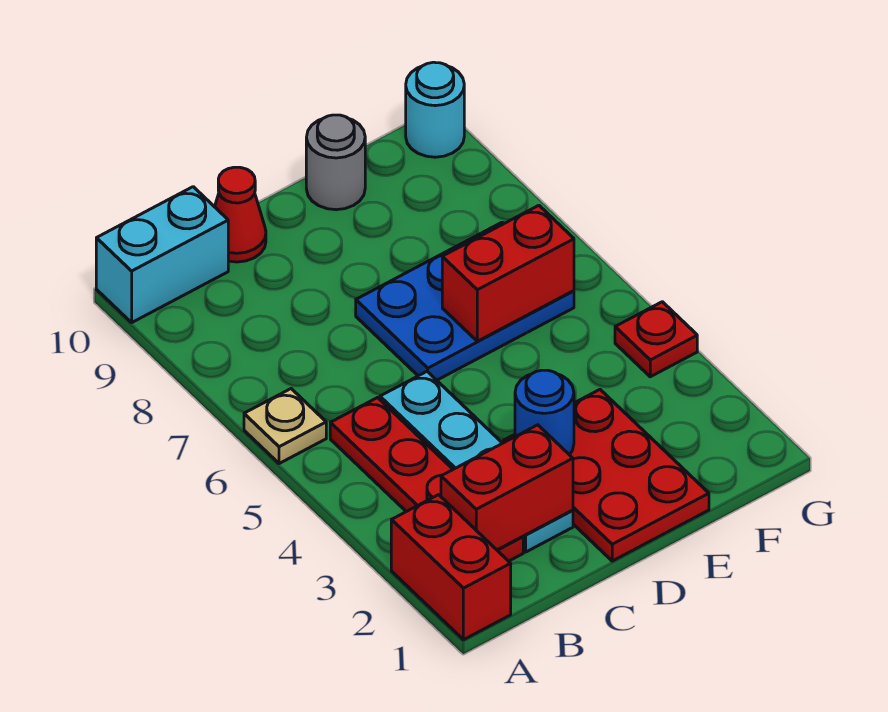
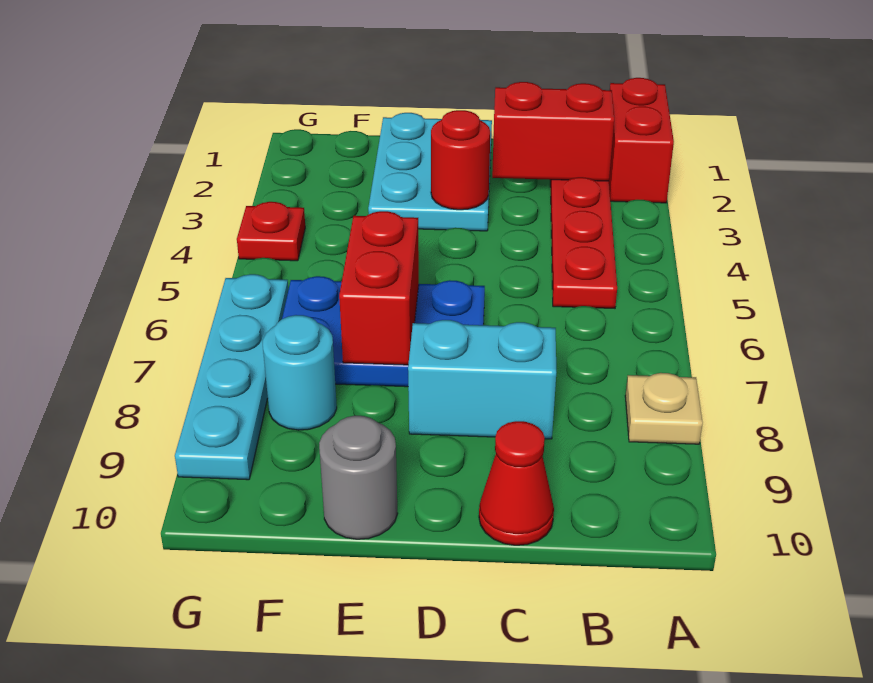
tan 1x1 plate [244,389,326,464] -> tan 1x1 plate moved to [625,373,703,444]
cyan 1x2 brick [96,187,228,322] -> cyan 1x2 brick moved to [408,320,556,439]
cyan 1x4 plate [380,372,573,552] -> cyan 1x4 plate moved to [175,274,288,480]
red 2x3 plate [503,390,709,561] -> cyan 2x3 plate [368,113,492,231]
blue 1x1 round brick [515,370,574,455] -> red 1x1 round brick [431,110,490,210]
red 1x2 brick [442,205,574,341] -> red 1x2 brick turned to [339,211,419,365]
cyan 1x1 round brick [406,62,464,157] -> cyan 1x1 round brick moved to [263,315,337,430]

